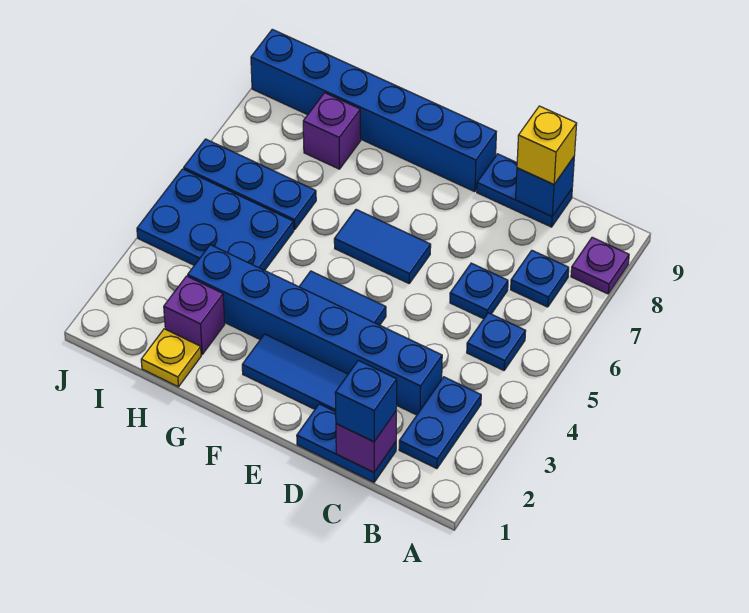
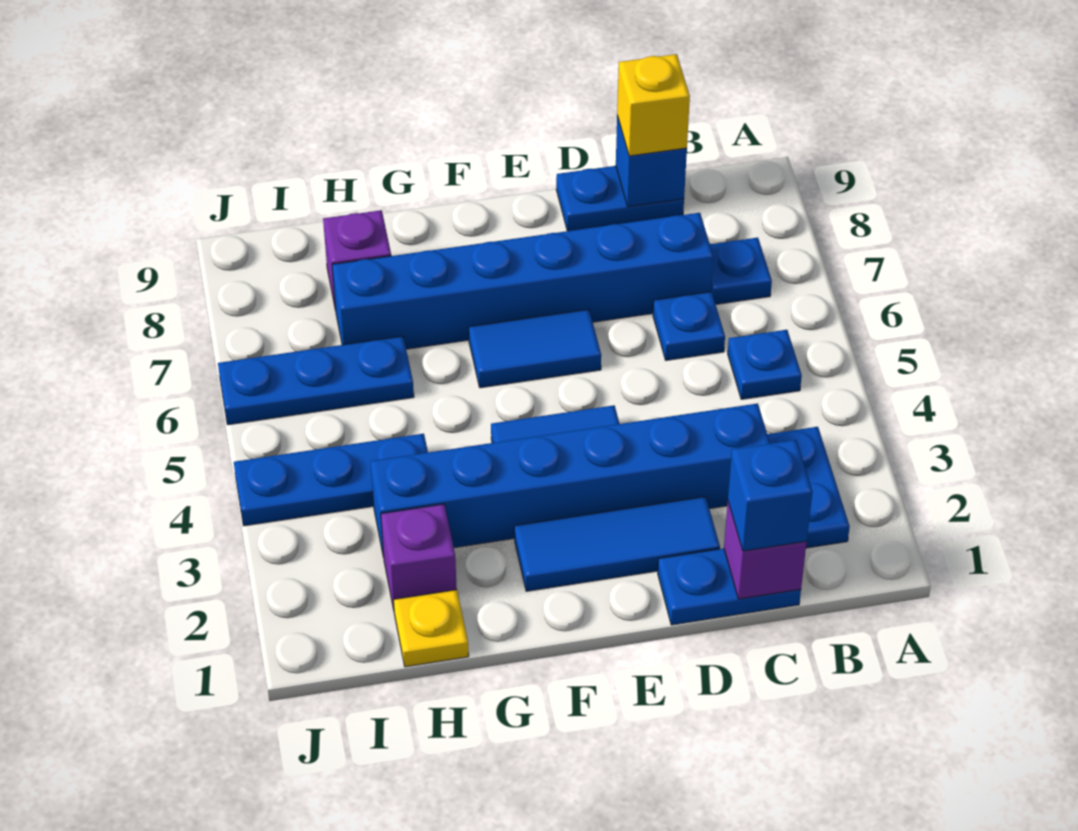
purple 1x1 plate [571,237,629,294] -> none
blue 1x6 brick [251,29,496,192] -> blue 1x6 brick moved to [332,213,713,349]
blue 2x3 plate [137,169,294,270] -> blue 1x3 plate [234,434,428,526]

